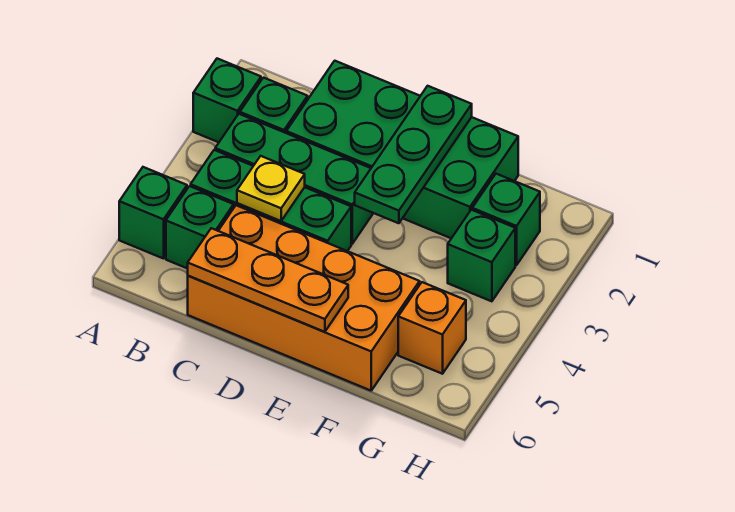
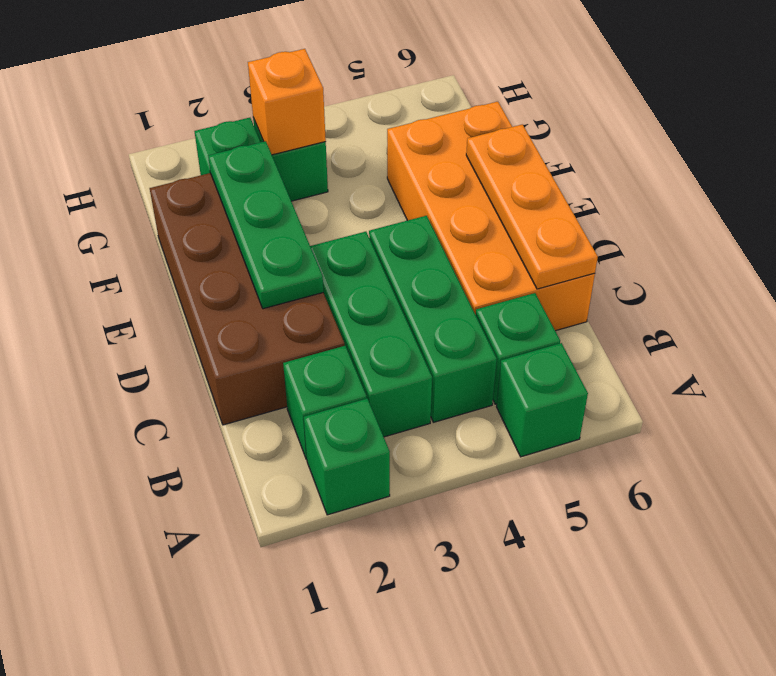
green 2x4 brick [286,61,518,238] -> brown 2x4 brick [150,173,345,425]
yellow 1x1 plate [237,156,305,221] -> none
green 1x3 plate [355,86,472,223] -> green 1x3 plate turned to [208,141,323,309]
orange 1x1 brick [398,282,466,374] -> orange 1x1 brick moved to [248,49,326,155]

